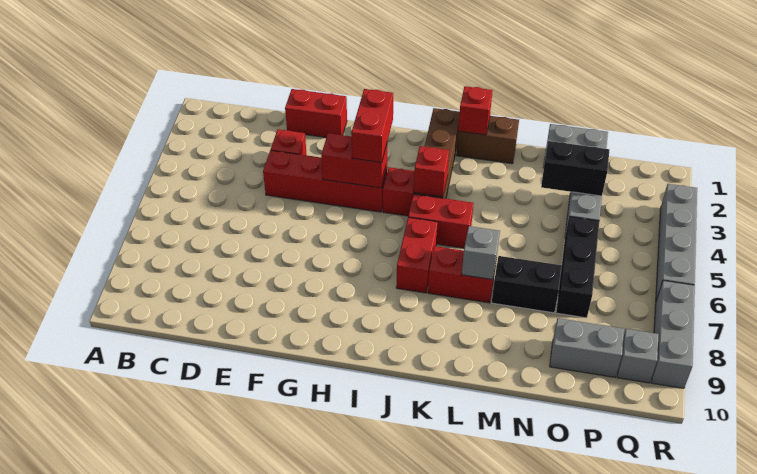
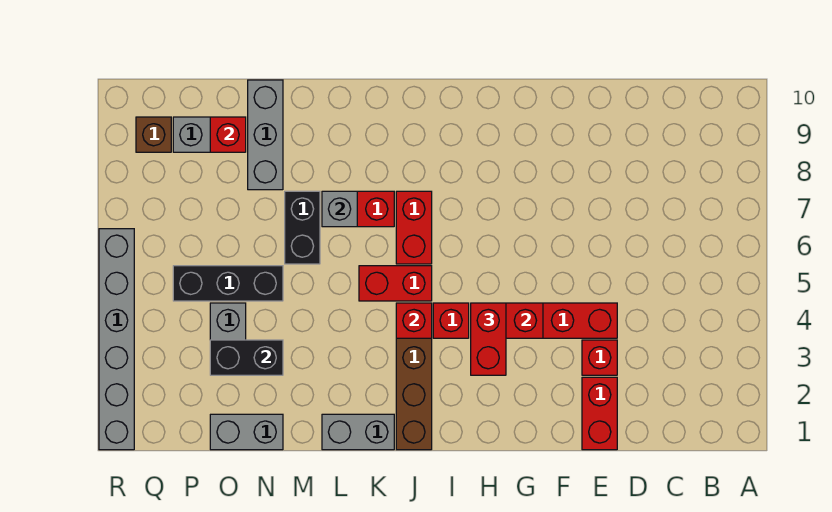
red 1x2 brick [285,89,347,137] -> red 1x2 brick turned to [582,377,617,450]
brown 1x2 brick [456,116,519,164] -> grey 1x2 brick [322,414,394,450]
red 1x1 brick [458,86,493,135] -> red 1x1 brick moved to [210,117,246,152]
black 1x2 brick [492,256,562,313] -> black 1x2 brick turned to [285,191,320,264]
black 1x3 brick [556,217,599,318] -> black 1x3 brick turned to [173,266,283,301]
grey 1x1 brick [617,329,659,383] -> brown 1x1 brick [136,117,171,152]
grey 1x4 brick [656,184,697,300] -> grey 1x6 brick [99,229,134,450]
grey 1x3 brick [651,281,695,388] -> grey 1x3 brick moved to [248,80,283,190]

